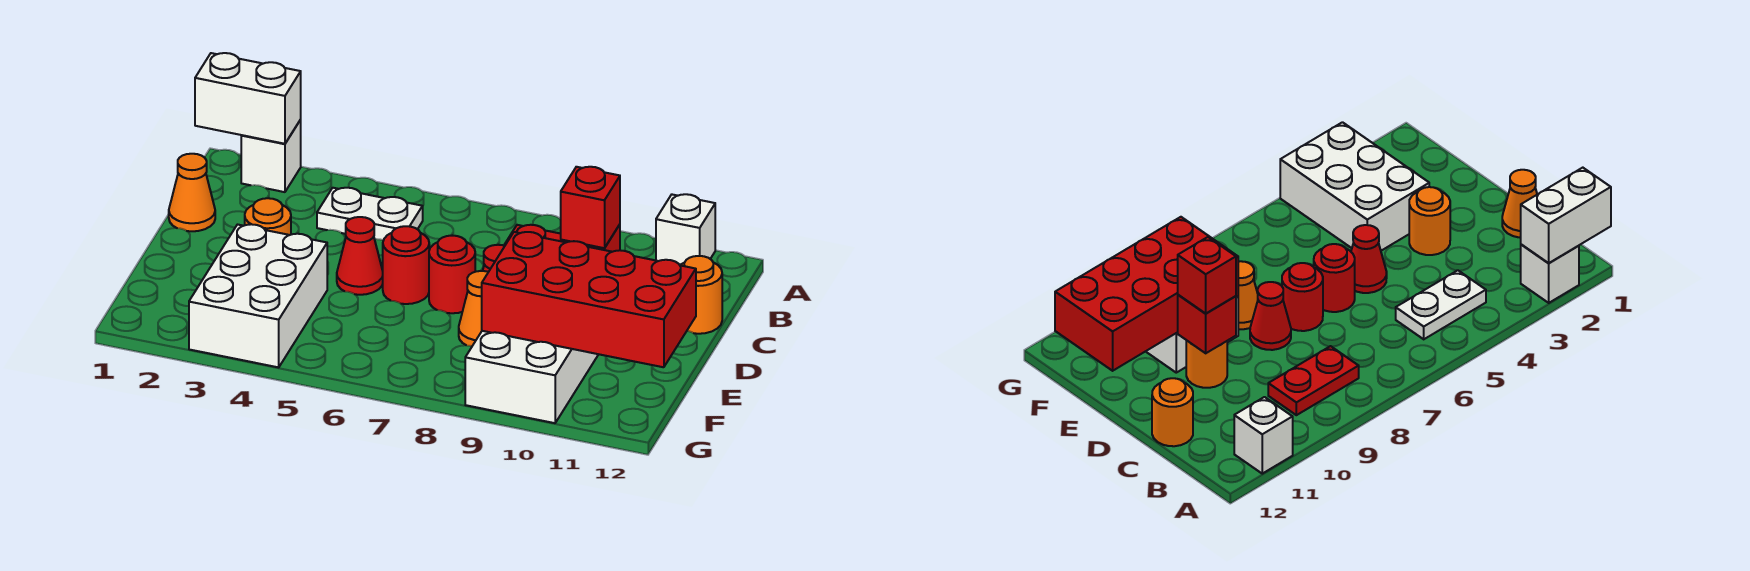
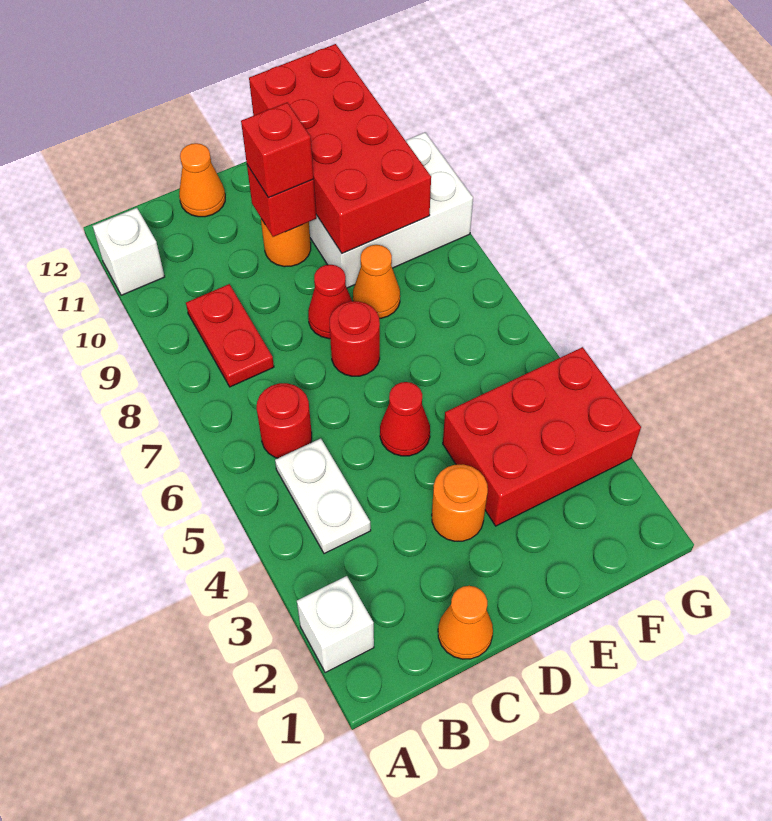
white 1x2 brick [195,53,301,144] -> none
orange 1x1 round brick [681,256,722,334] -> orange 1x1 cone [179,143,225,217]
red 1x1 round brick [383,226,429,304] -> red 1x1 round brick moved to [257,383,312,458]
white 2x3 brick [189,224,327,367] -> red 2x3 brick [443,347,641,526]

